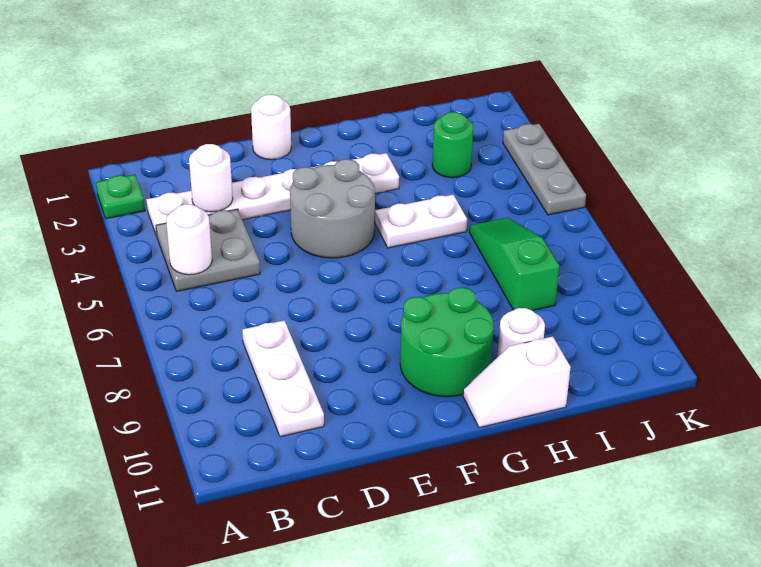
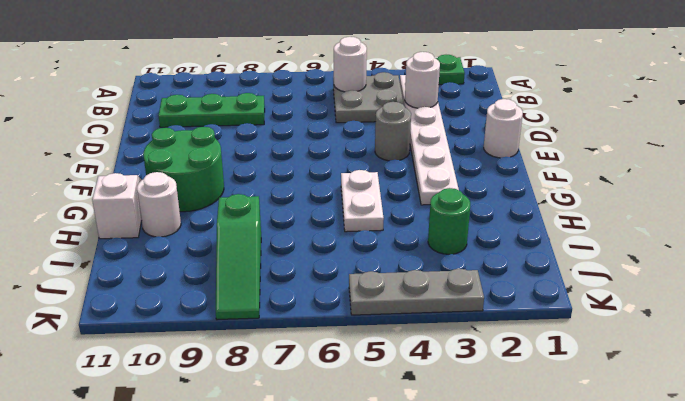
white 1x3 plate [242,321,324,437] -> green 1x3 plate [159,93,265,127]
grey 2x2 round brick [290,159,375,258] -> grey 1x1 round brick [375,102,411,161]
green 1x3 slope [469,218,559,311] -> green 1x3 slope turned to [216,194,261,320]

